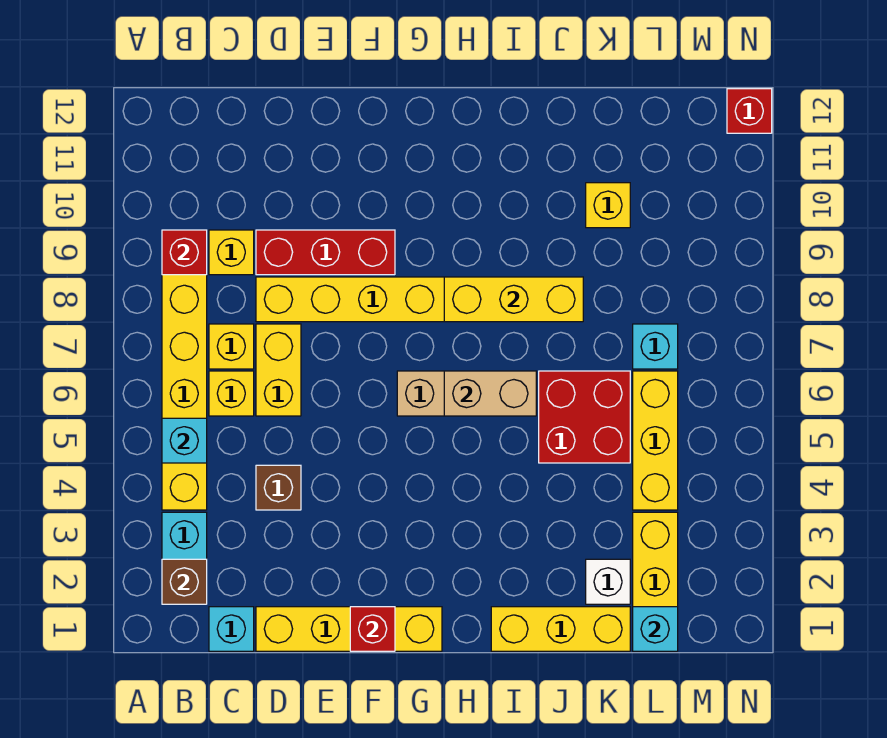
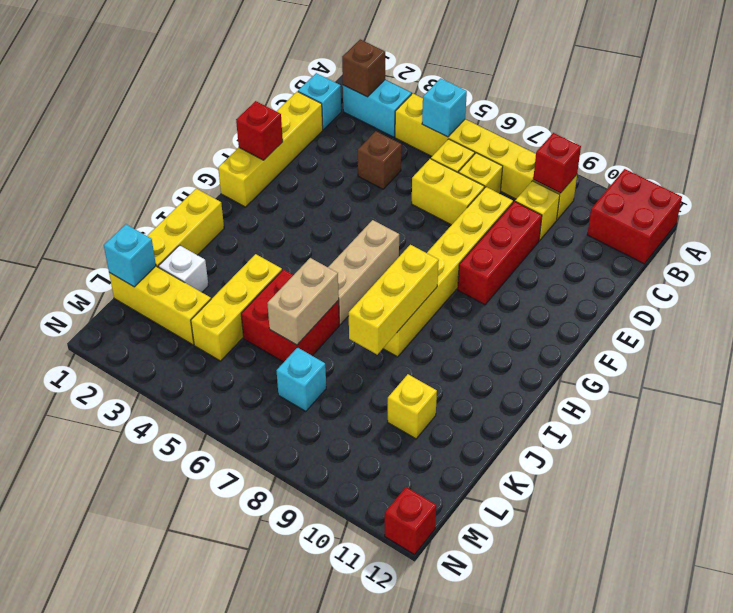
none -> red 2x2 brick [587,169,682,264]
tan 1x2 brick [444,371,536,416] -> tan 1x2 brick moved to [267,258,339,345]
yellow 1x3 brick [633,371,678,510] -> yellow 1x3 brick turned to [191,254,282,361]

